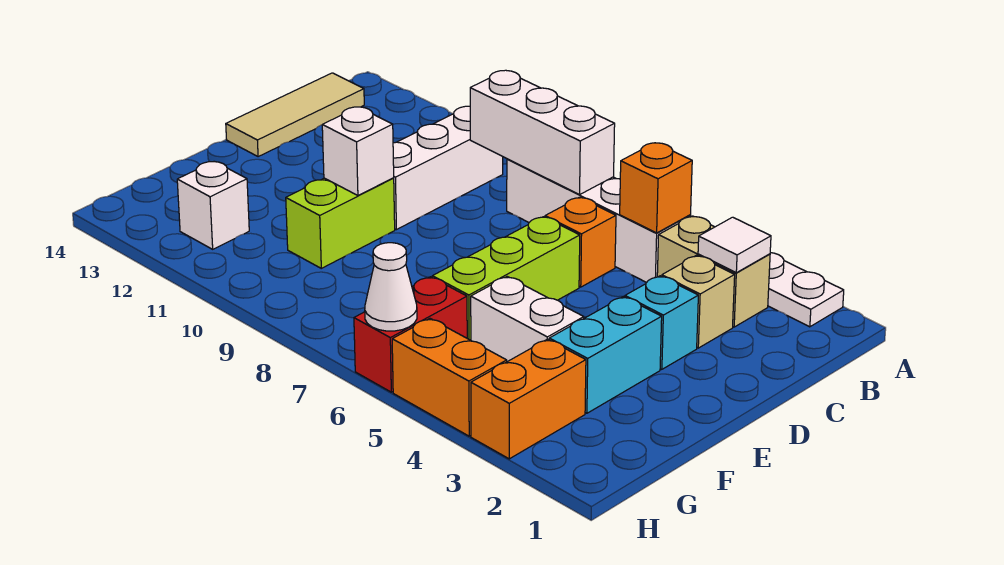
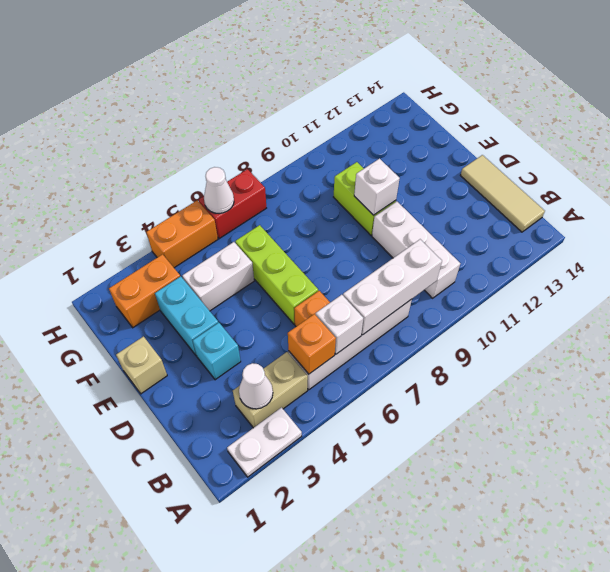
white 1x1 tile [698,217,771,273] -> white 1x1 cone [239,363,273,409]
tan 1x1 brick [662,255,735,348] -> tan 1x1 brick moved to [116,337,167,394]
orange 1x2 brick [471,339,586,459] -> orange 1x2 brick turned to [109,254,180,328]
red 1x2 brick [354,277,467,392] -> red 1x2 brick turned to [199,169,266,239]
white 1x1 brick [177,162,249,249] -> white 1x1 brick moved to [316,295,363,354]

